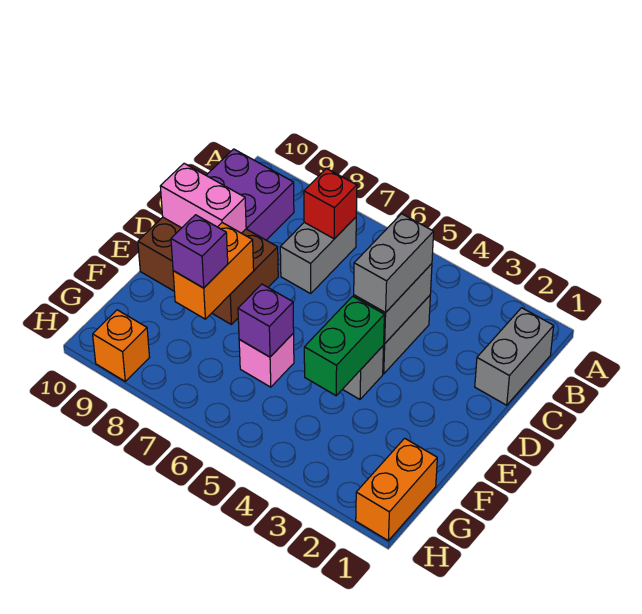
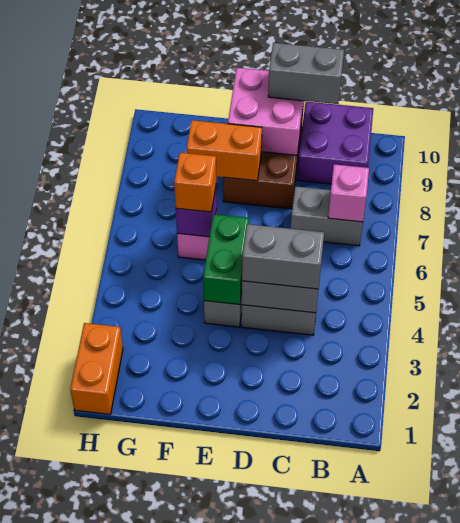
grey 1x2 brick [475,308,554,405] -> grey 1x2 brick moved to [268,43,344,104]
red 1x1 brick [304,169,357,239] -> pink 1x1 brick [328,164,369,222]
pink 1x2 brick [160,163,246,233] -> pink 2x2 brick [228,68,304,155]
green 1x2 brick [304,296,384,396] -> green 1x2 brick turned to [203,214,249,305]
purple 1x1 brick [171,215,228,288] -> none
orange 1x2 brick [356,438,437,541] -> orange 1x2 brick turned to [70,323,123,414]
orange 1x1 brick [93,310,150,381] -> orange 1x1 brick moved to [174,153,216,212]

